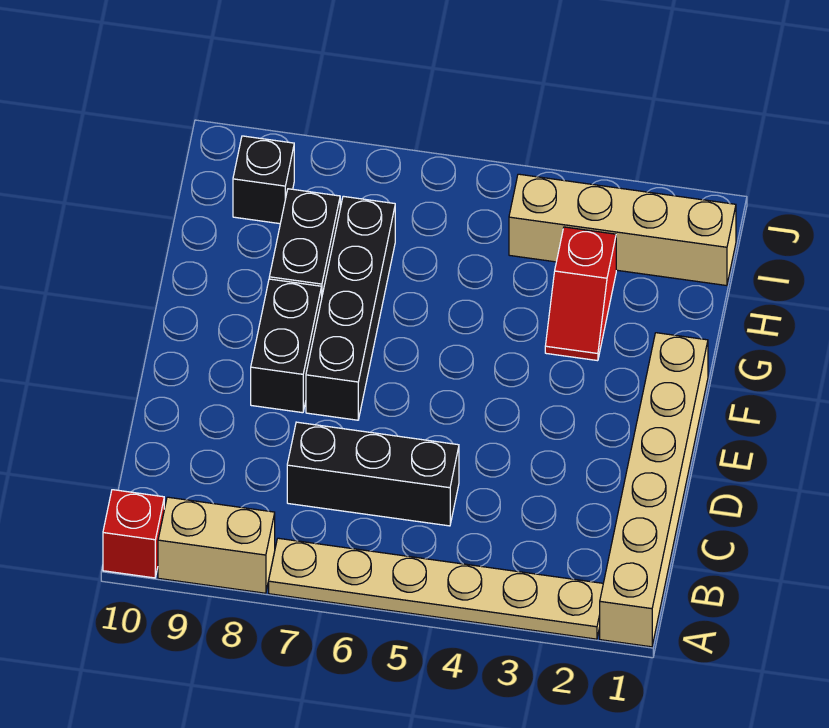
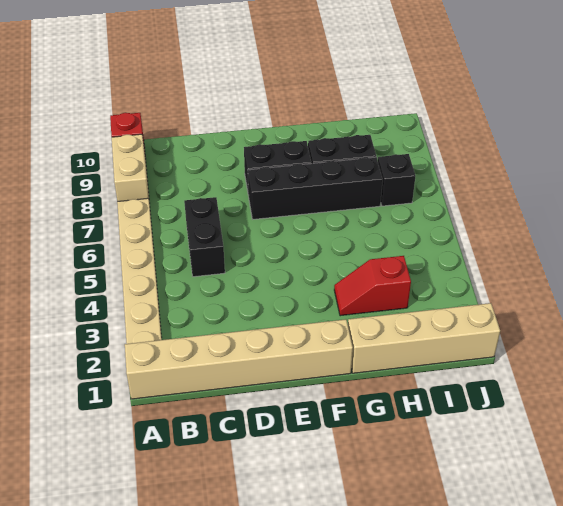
black 1x3 brick [287,422,459,526] -> black 1x2 brick [184,197,225,277]
tan 1x4 brick [509,174,736,286] -> tan 1x4 brick turned to [348,303,500,373]
black 1x1 brick [233,136,294,224] -> black 1x1 brick moved to [378,154,415,206]

